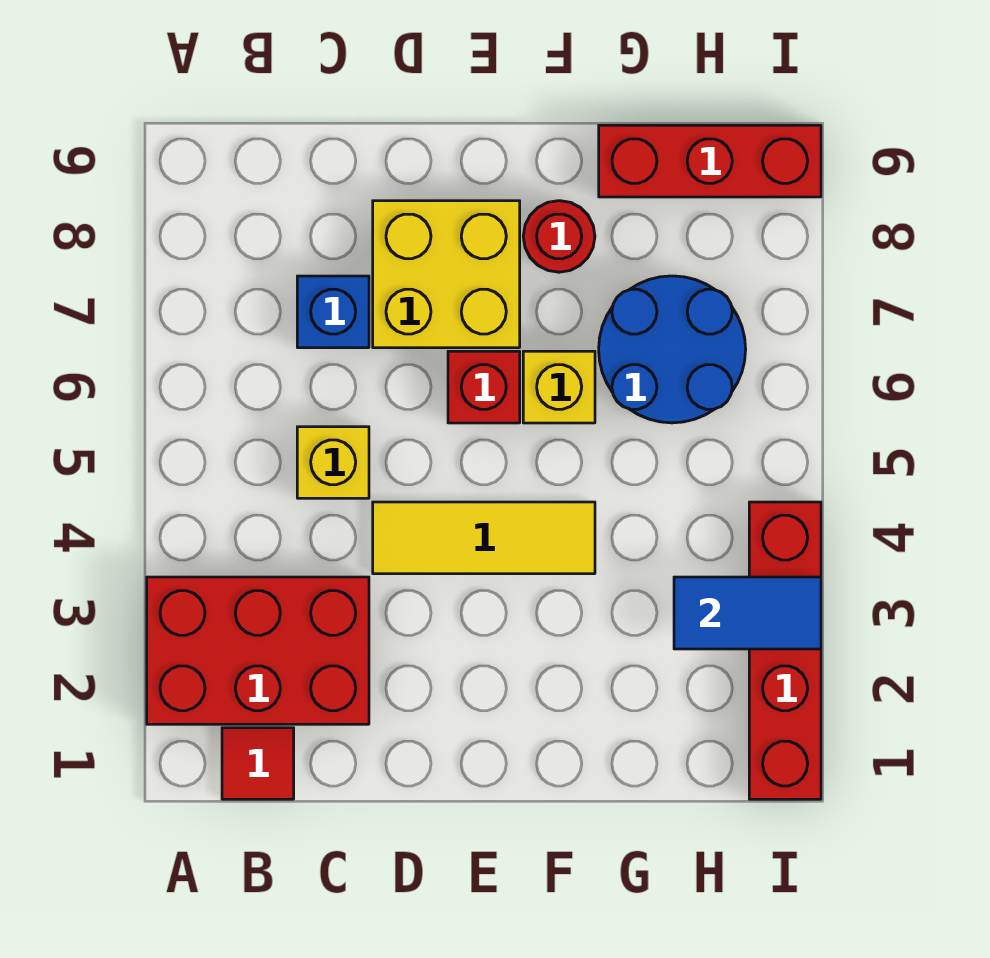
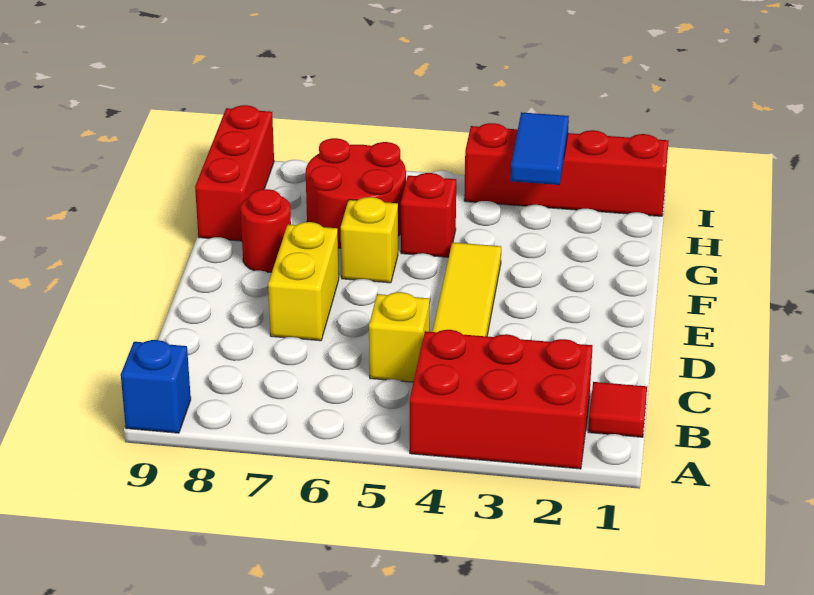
red 2x3 brick [147,577,369,724] -> red 2x3 brick turned to [410,330,593,469]
blue 1x1 brick [297,276,369,348] -> blue 1x1 brick moved to [121,340,191,433]
yellow 2x2 brick [373,201,520,348] -> yellow 1x2 brick [268,222,339,341]
red 1x1 brick [448,351,520,423] -> red 1x1 brick moved to [401,173,456,257]
blue 2x2 round brick [599,276,746,423] -> red 2x2 round brick [306,138,406,248]

